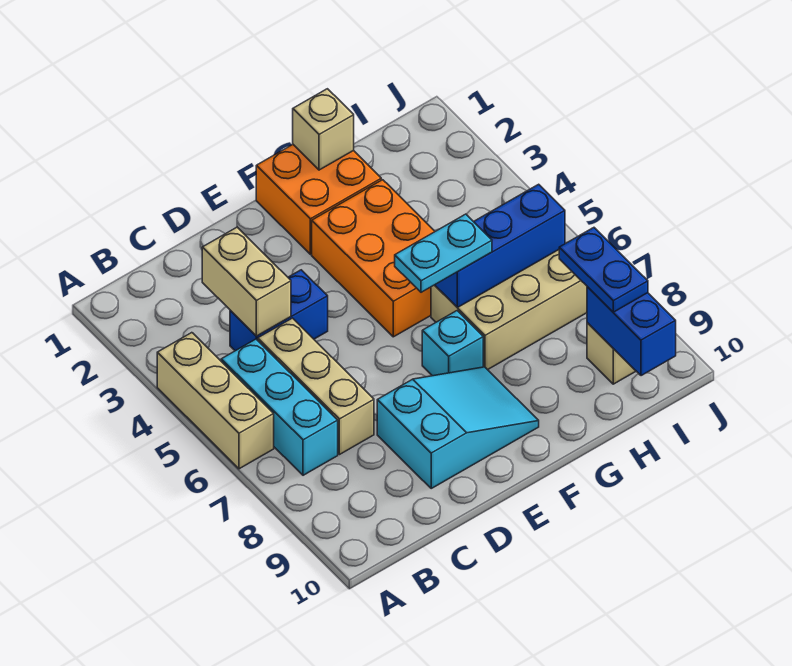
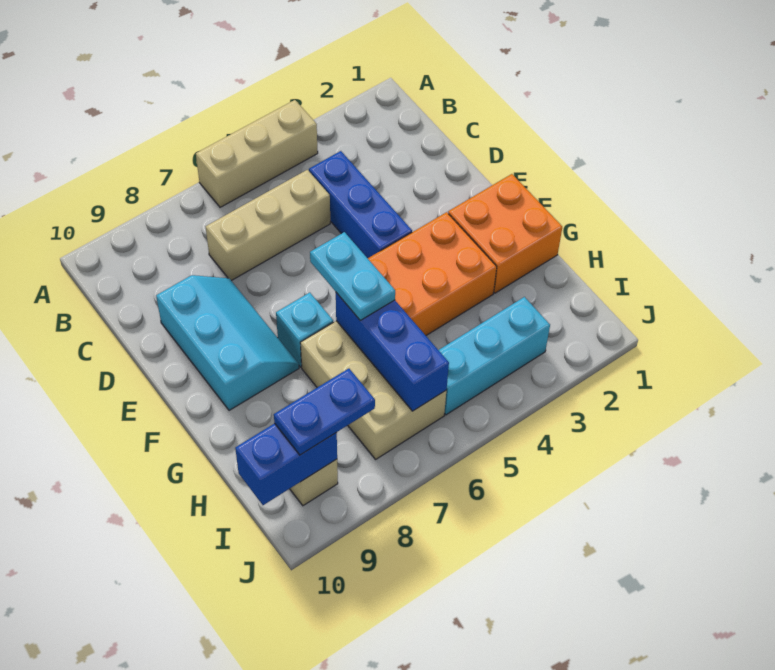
cyan 1x3 brick [221,339,338,475] -> cyan 1x3 brick moved to [439,297,550,415]
tan 1x2 brick [202,227,291,336] -> none
blue 1x2 brick [230,270,328,351] -> blue 1x3 brick [309,151,412,258]
cyan 2x3 slope [377,367,539,488] -> cyan 2x3 slope turned to [156,275,299,411]
tan 1x1 brick [293,89,354,170] -> none

